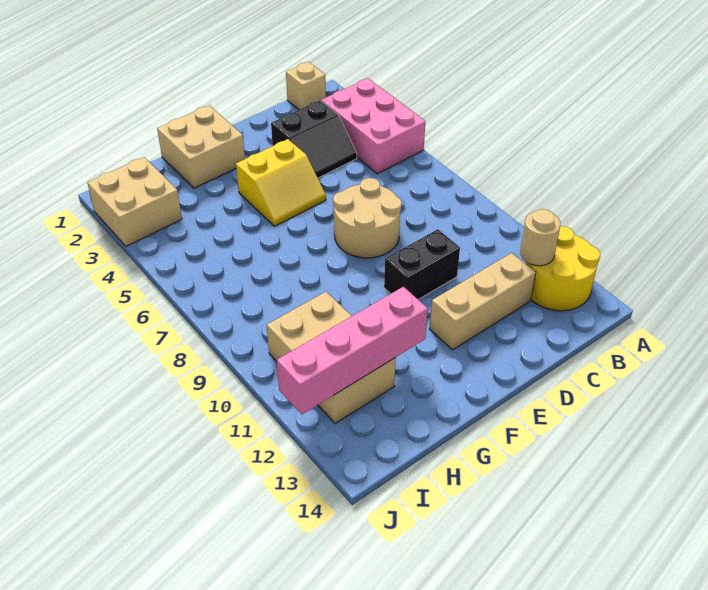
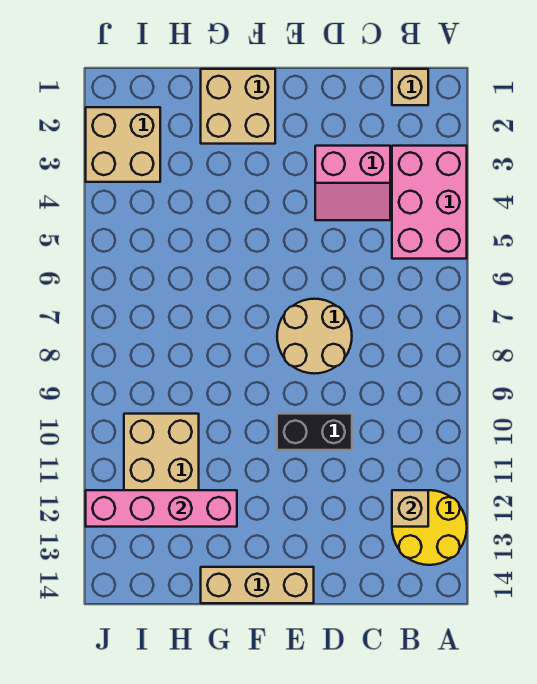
tan 1x1 round brick [520,209,560,266] -> tan 1x1 brick [392,490,428,527]
black 2x2 slope [271,101,357,178] -> pink 2x2 slope [315,146,390,220]
tan 1x3 brick [430,253,536,350] -> tan 1x3 brick moved to [201,567,314,603]
yellow 2x2 slope [236,139,326,226] -> none

